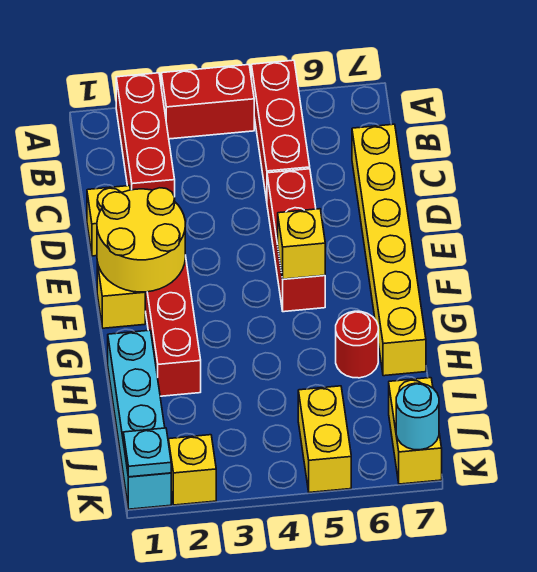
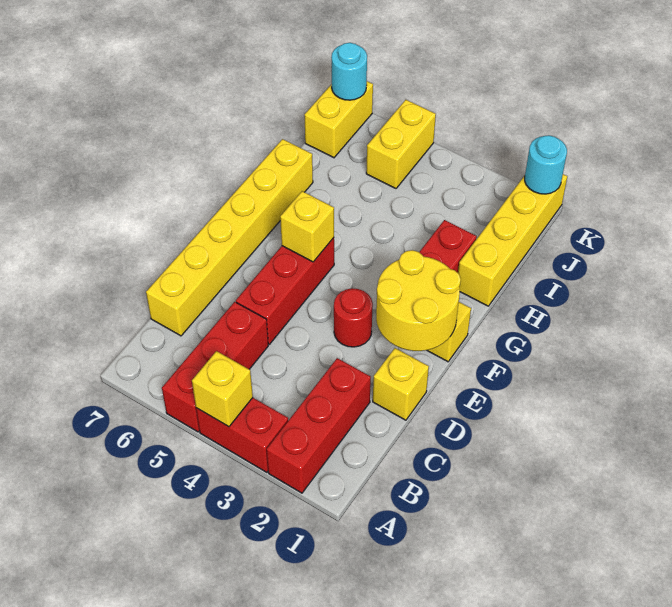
cyan 1x4 brick [108,330,171,509] -> yellow 1x4 brick [458,174,567,306]
red 1x1 round brick [336,311,378,378] -> red 1x1 round brick moved to [334,288,373,347]
cyan 1x1 plate [123,428,171,477] -> cyan 1x1 round brick [525,135,567,194]
yellow 1x1 brick [168,435,216,505] -> yellow 1x1 brick moved to [192,351,253,427]

